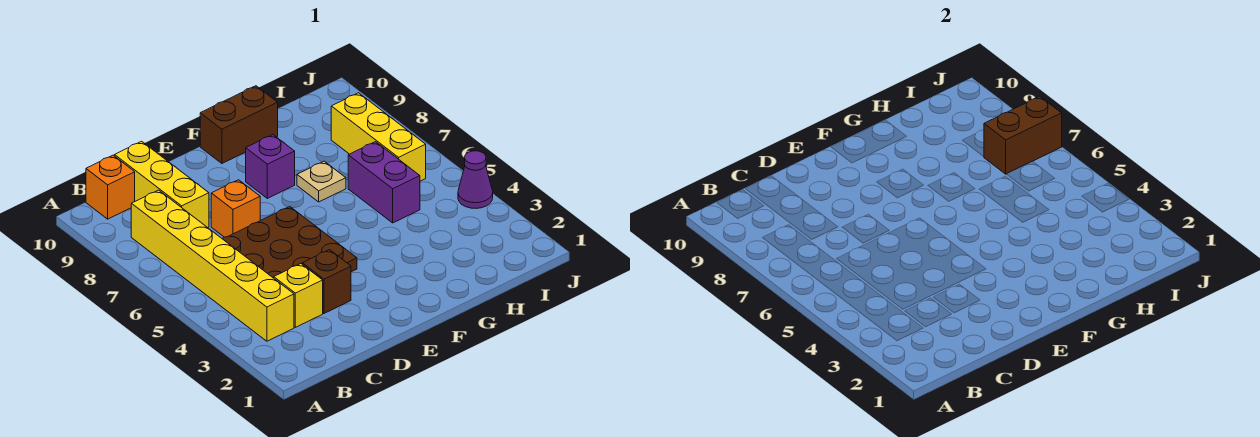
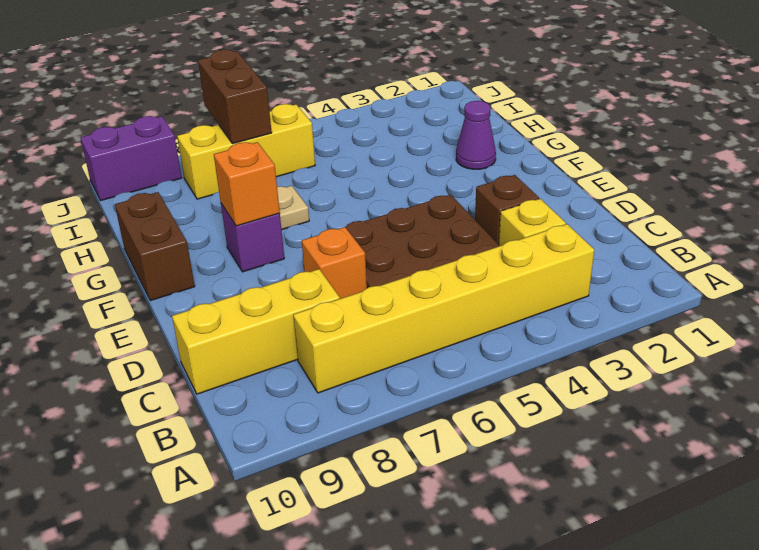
orange 1x1 brick [86,155,135,219] -> orange 1x1 brick moved to [214,142,280,226]
purple 1x2 brick [348,142,420,223] -> purple 1x2 brick moved to [80,116,182,200]
purple 1x1 cone [458,151,493,208] -> purple 1x1 cone moved to [456,101,496,169]

